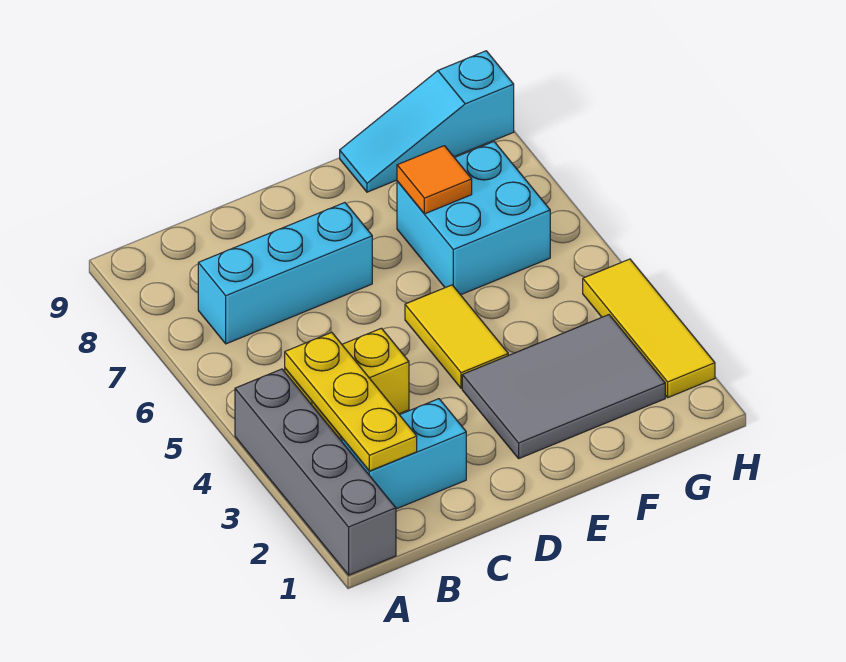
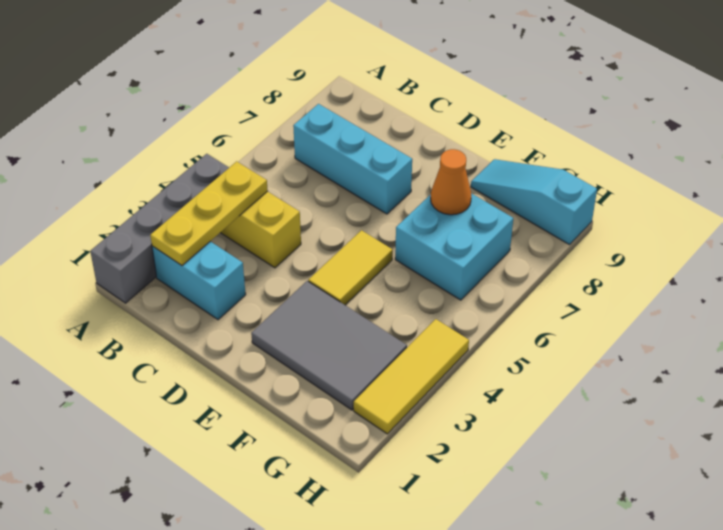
orange 1x1 tile [397,146,472,214] -> orange 1x1 cone [431,149,471,215]

